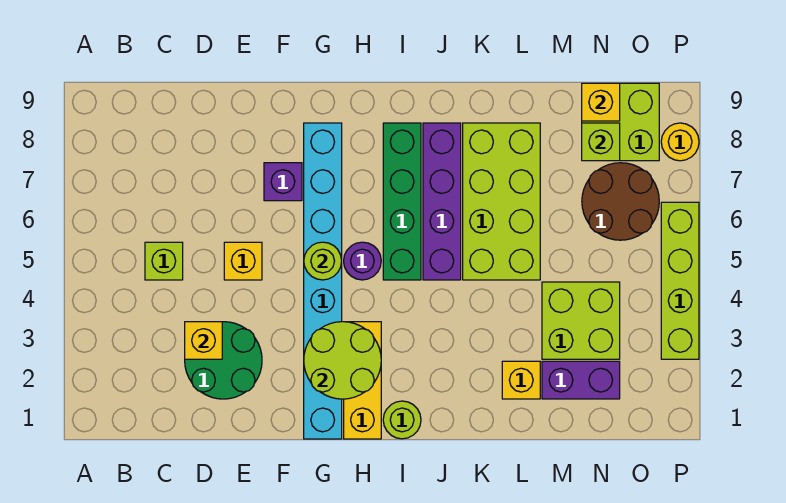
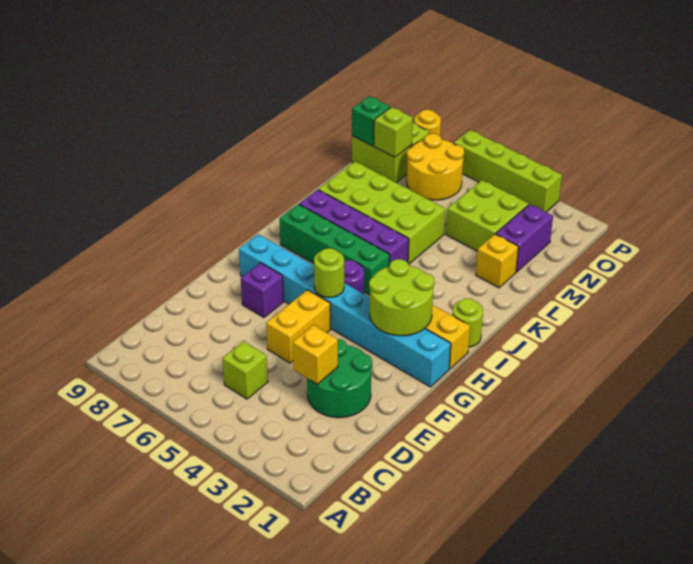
yellow 1x1 brick [224,242,262,280] -> yellow 1x2 brick [266,290,330,363]
brown 2x2 round brick [582,163,659,240] -> yellow 2x2 round brick [407,134,464,200]
yellow 1x1 brick [582,83,620,121] -> green 1x1 brick [352,96,390,146]

